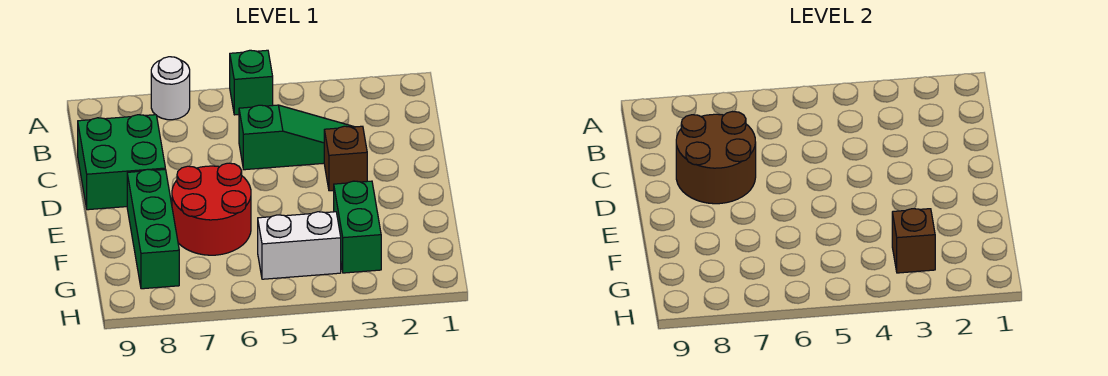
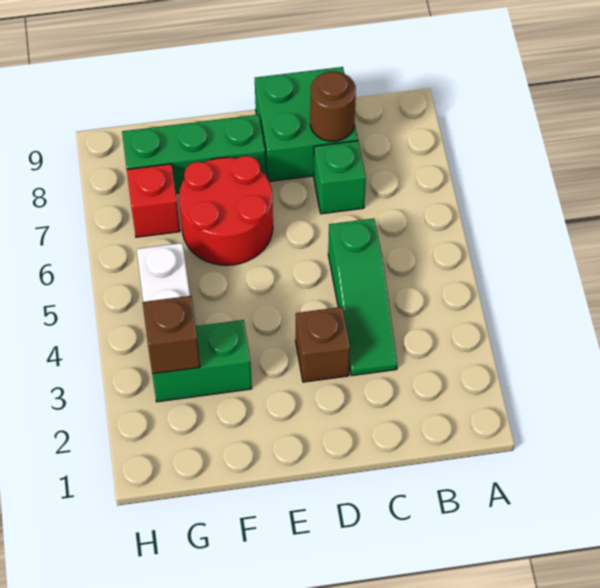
green 1x1 brick [230,50,273,115] -> green 1x1 brick moved to [314,141,366,214]
white 1x1 round brick [151,57,190,120] -> none
brown 2x2 round brick [676,112,756,204] -> brown 1x1 round brick [310,72,356,141]
none -> red 1x1 brick [127,164,180,237]

